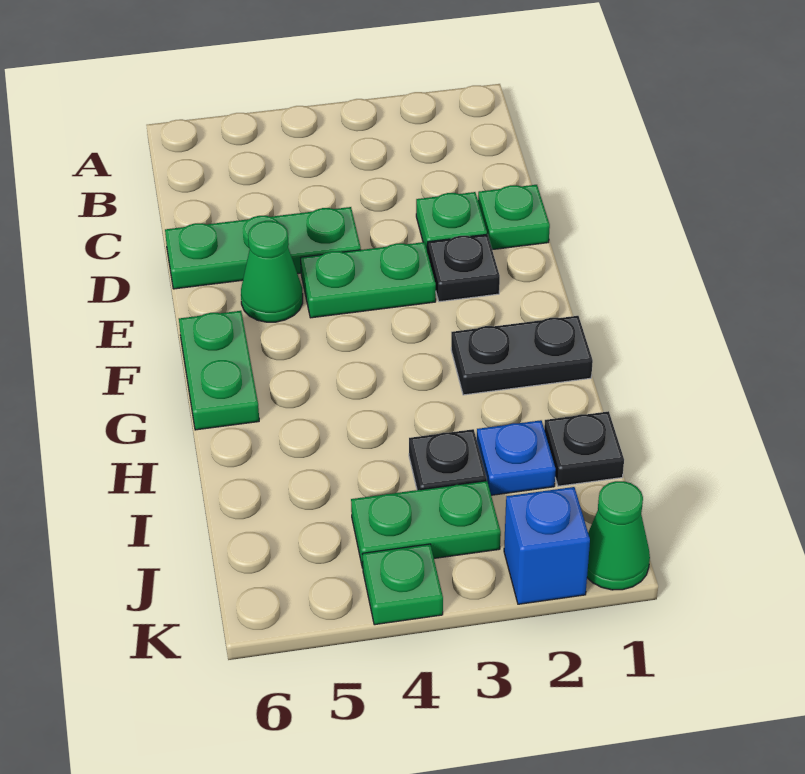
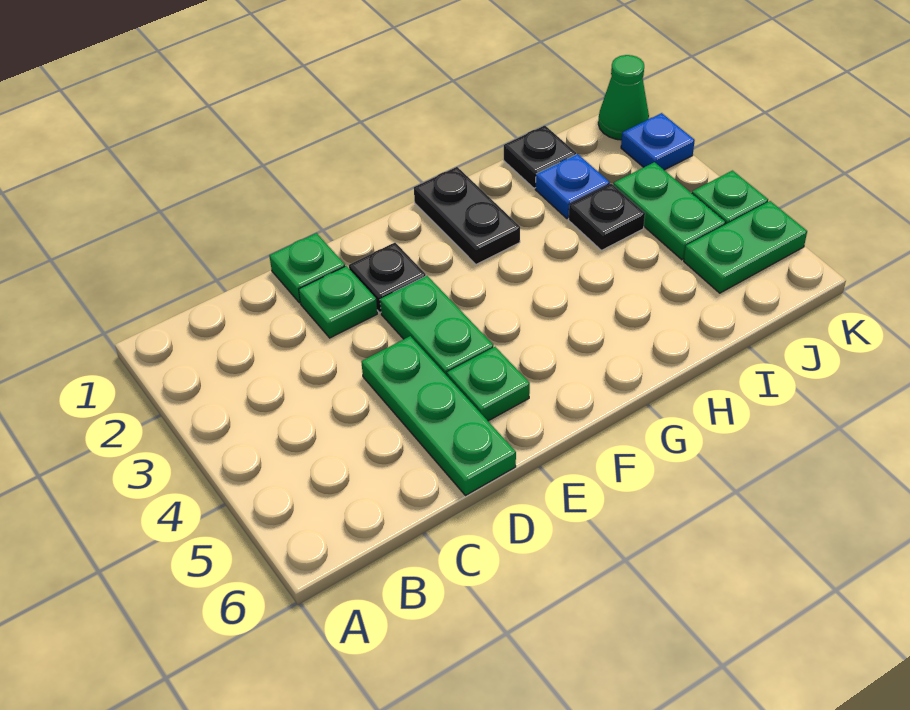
green 1x1 cone [241,221,303,322] -> green 1x1 plate [447,347,530,421]
green 1x2 plate [179,311,259,430] -> green 1x2 plate moved to [684,201,807,293]
blue 1x1 brick [504,487,590,604] -> blue 1x1 plate [621,113,695,170]

